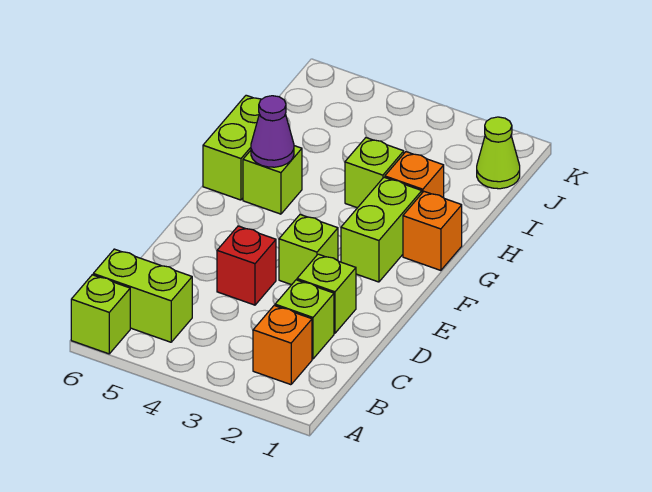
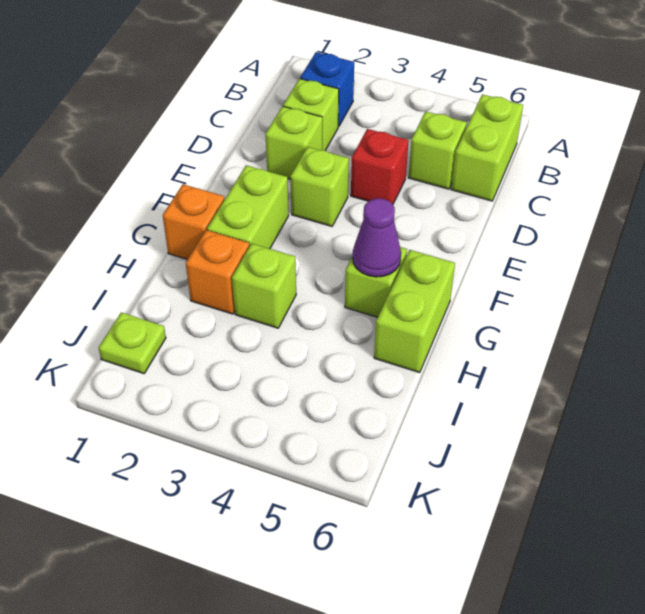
lime 1x1 brick [71,275,130,354] -> lime 1x1 brick moved to [408,111,467,189]
orange 1x1 brick [253,306,312,385] -> blue 1x1 brick [300,52,354,127]
lime 1x2 brick [93,249,192,342] -> lime 1x2 brick turned to [451,94,523,201]
lime 1x1 cone [477,117,520,189] -> lime 1x1 plate [99,312,166,374]

